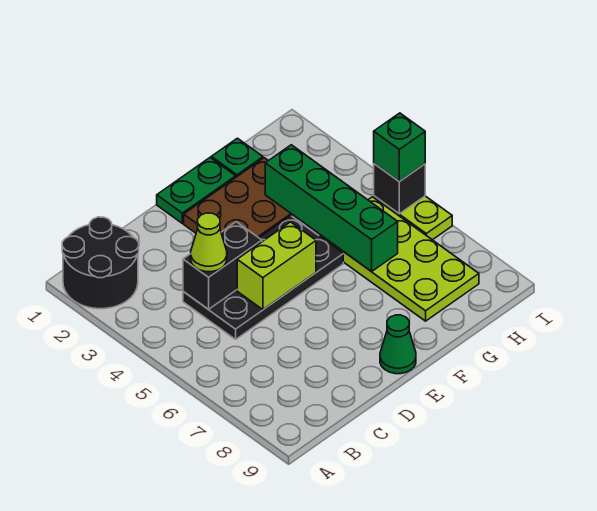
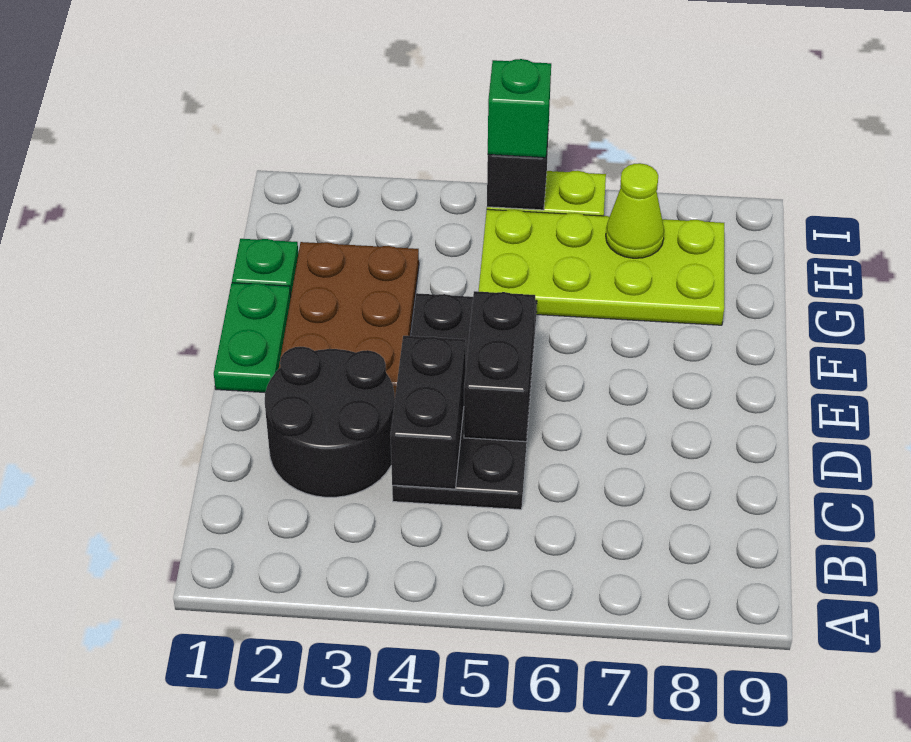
black 2x2 round brick [62,217,139,309] -> black 2x2 round brick moved to [265,347,395,497]
lime 1x1 cone [191,213,227,272] -> lime 1x1 cone moved to [606,163,664,258]
lime 1x2 brick [237,222,316,310] -> black 1x2 brick [464,291,535,442]
green 1x1 cone [380,315,416,374] -> none
green 1x4 brick [265,145,398,272] -> none

